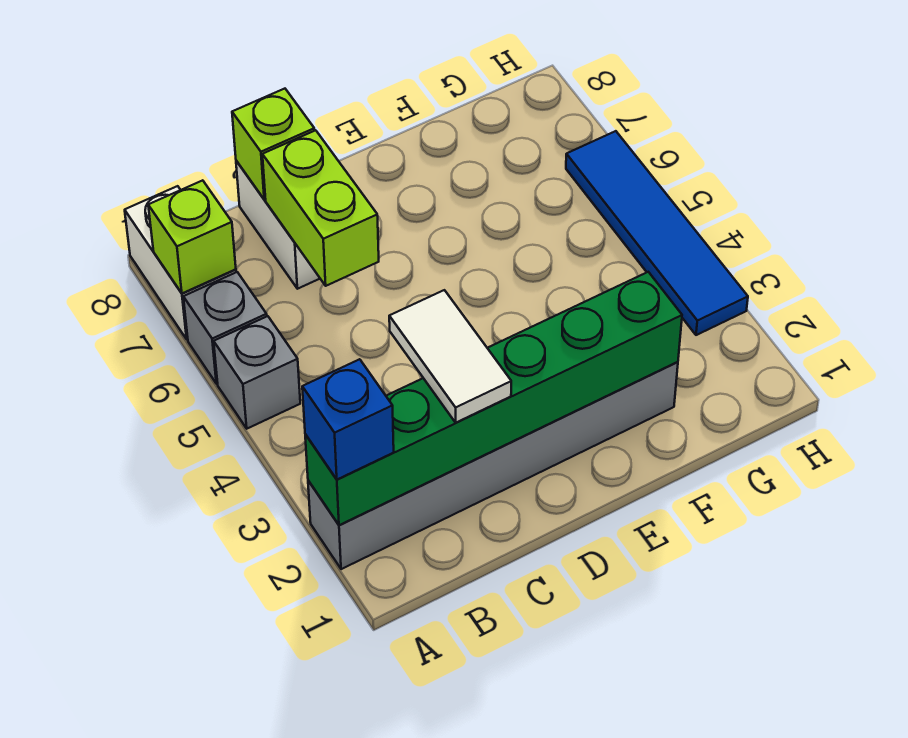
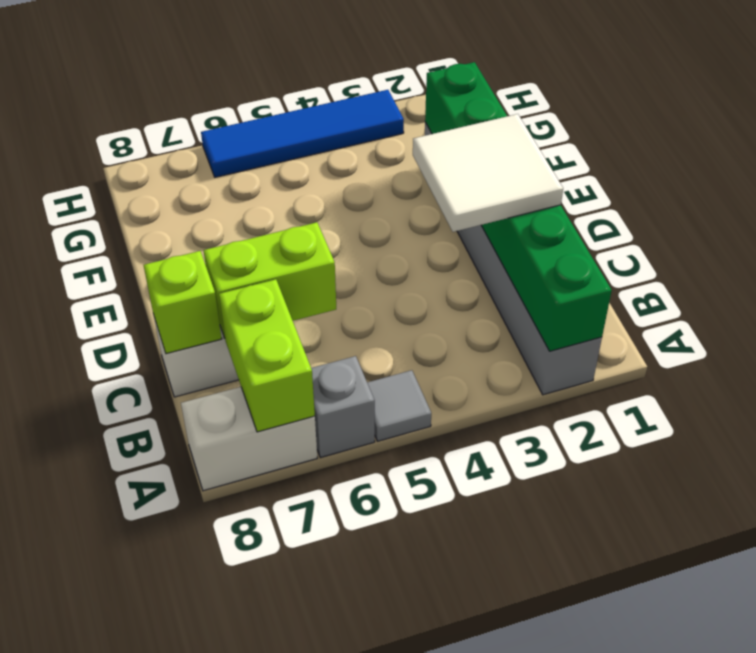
blue 1x1 brick [302,359,394,479] -> none
grey 1x1 brick [214,316,300,429] -> grey 1x1 tile [367,370,431,441]
lime 1x1 brick [148,180,236,293] -> lime 1x2 brick [219,279,315,432]
white 1x2 tile [389,290,511,423] -> white 2x2 tile [413,114,563,232]

